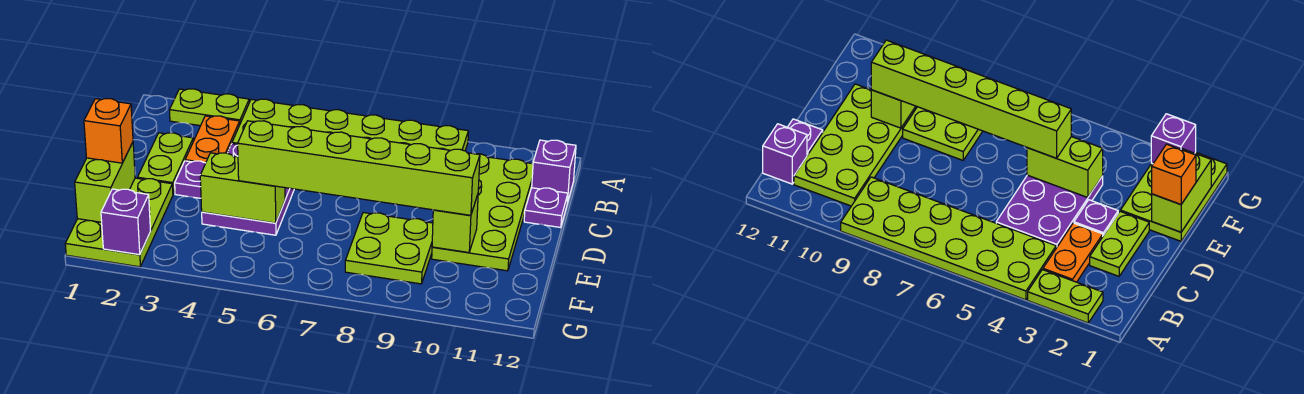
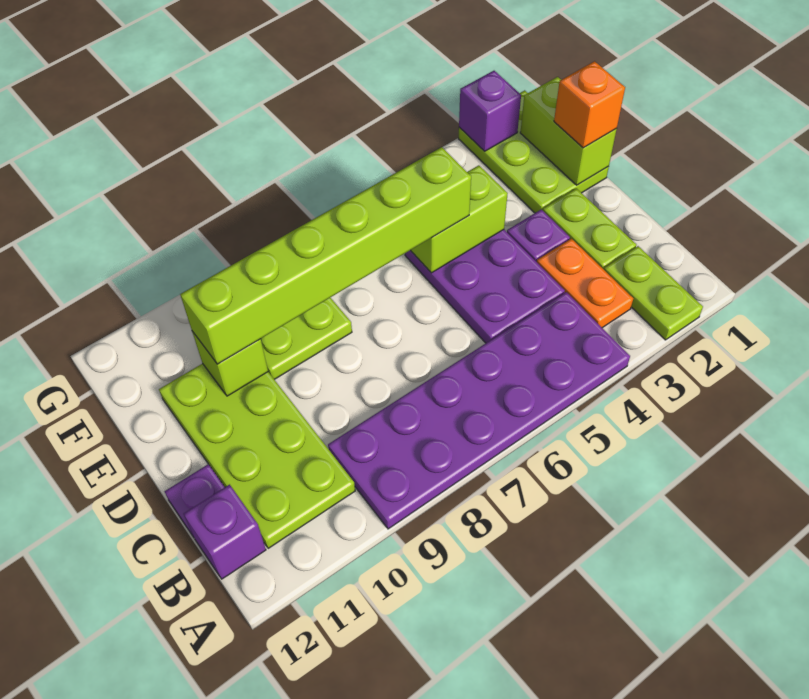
lime 1x2 plate [170,89,249,126] -> lime 1x2 plate turned to [604,246,703,340]
lime 2x6 plate [232,99,468,151] -> purple 2x6 plate [328,292,630,529]

